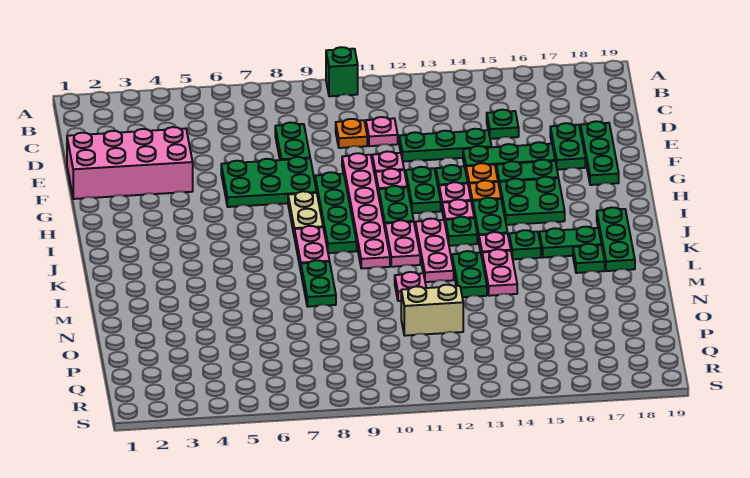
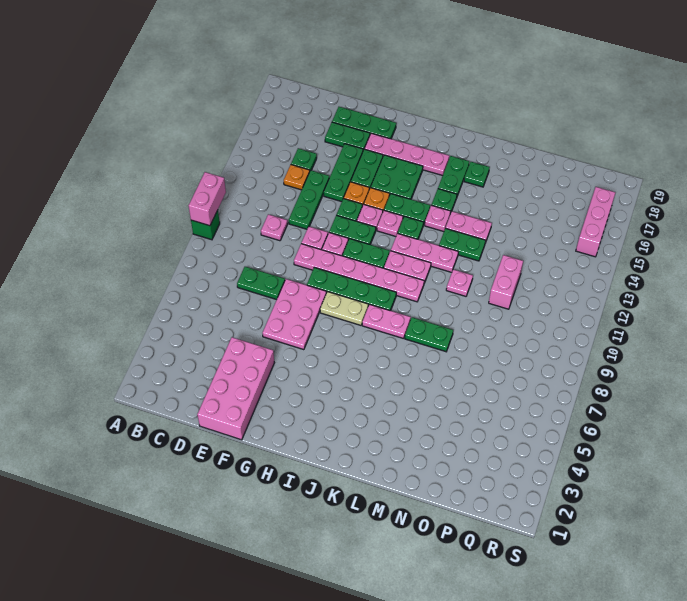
none -> pink 1x2 brick [189,172,226,226]
orange 1x1 plate [336,119,367,148] -> orange 1x1 plate moved to [284,165,310,190]
green 2x3 plate [221,157,317,207] -> pink 2x3 plate [263,279,326,350]
none -> pink 1x4 plate [364,133,449,176]
green 1x3 plate [597,207,635,271] -> none
tan 1x2 brick [401,285,463,336] -> pink 1x2 brick [489,255,523,309]
none -> pink 1x3 brick [576,187,615,257]

